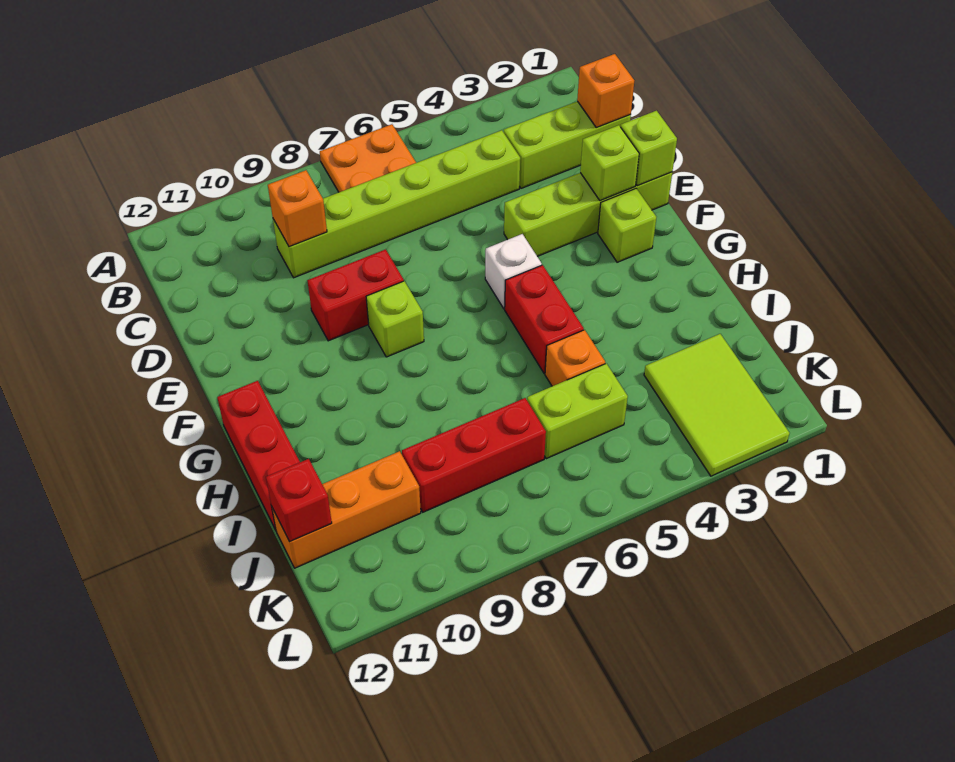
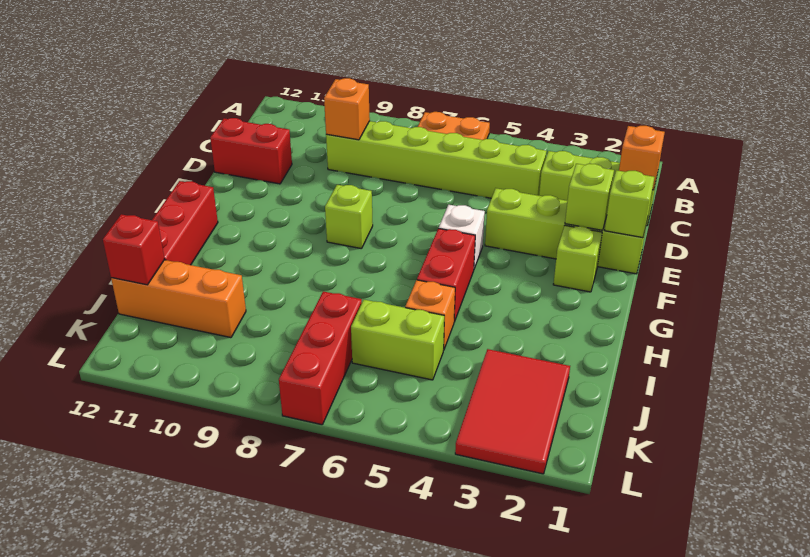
red 1x2 brick [307,249,404,341] -> red 1x2 brick moved to [210,118,292,184]
lime 2x3 tile [644,334,790,476] -> red 2x3 tile [455,349,570,474]
red 1x3 brick [402,398,546,512] -> red 1x3 brick turned to [279,291,362,425]

